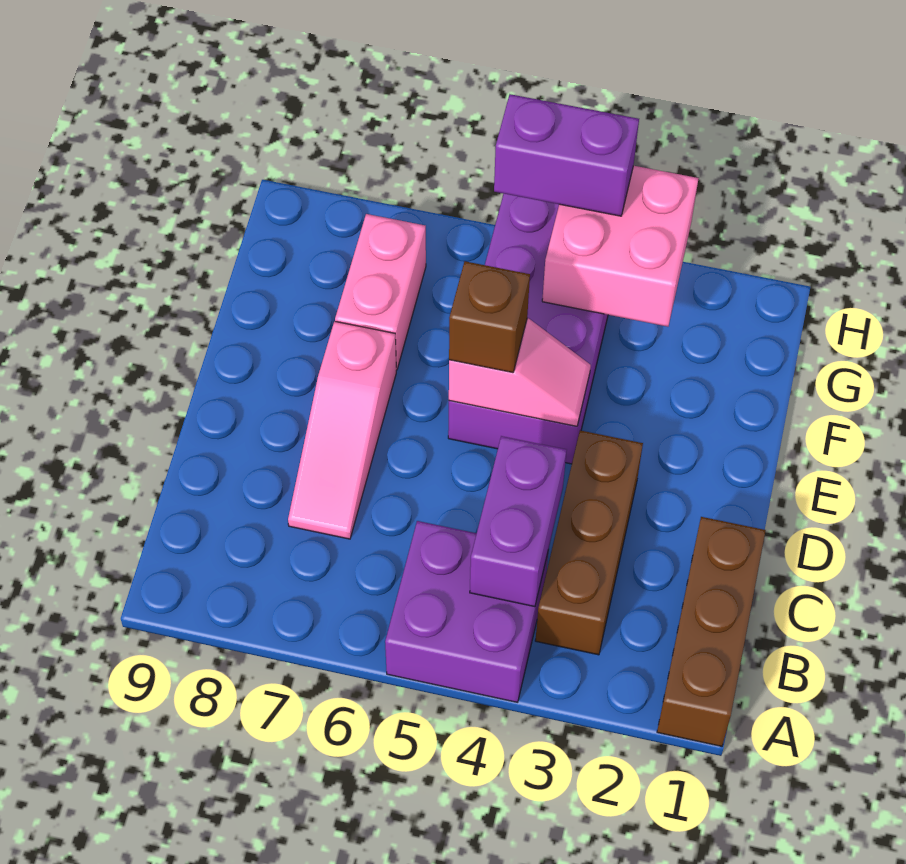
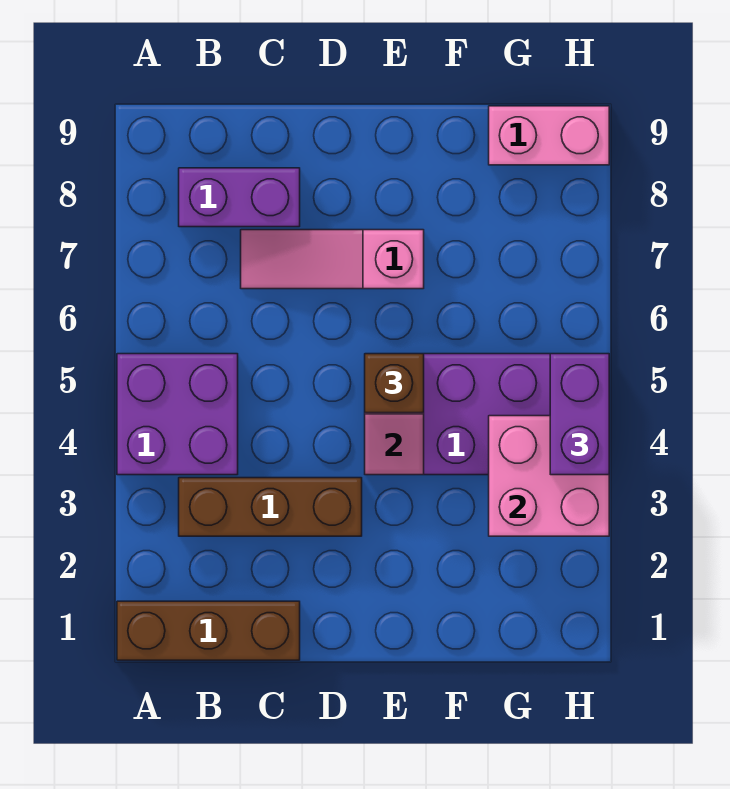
purple 1x2 brick [470,436,567,607] -> purple 1x2 brick moved to [179,168,300,227]
pink 1x2 brick [335,214,426,370] -> pink 1x2 brick moved to [489,106,609,165]

